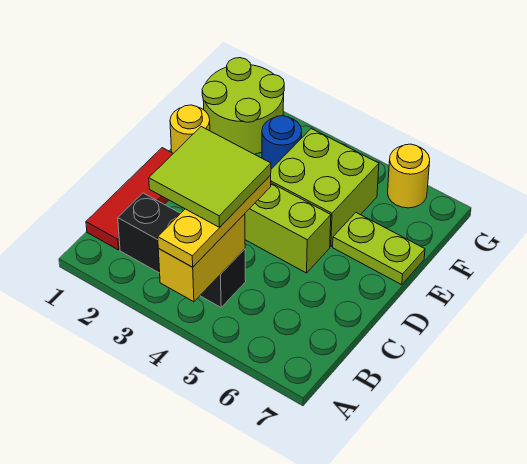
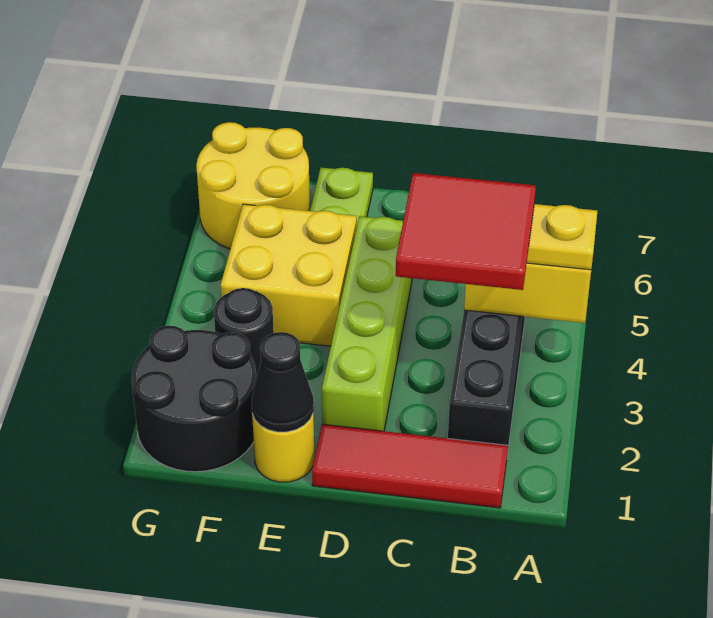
lime 2x2 tile [149,127,271,227] -> red 2x2 tile [396,173,536,290]
none -> black 1x1 cone [252,332,313,432]
lime 2x2 brick [271,129,379,247] -> yellow 2x2 brick [221,204,357,346]
lime 2x2 round brick [202,58,284,154] -> black 2x2 round brick [132,326,257,472]
blue 1x1 round brick [262,116,302,169] -> black 1x1 round brick [214,288,274,378]
yellow 1x1 round brick [388,144,430,208] -> yellow 2x2 round brick [196,122,310,249]

